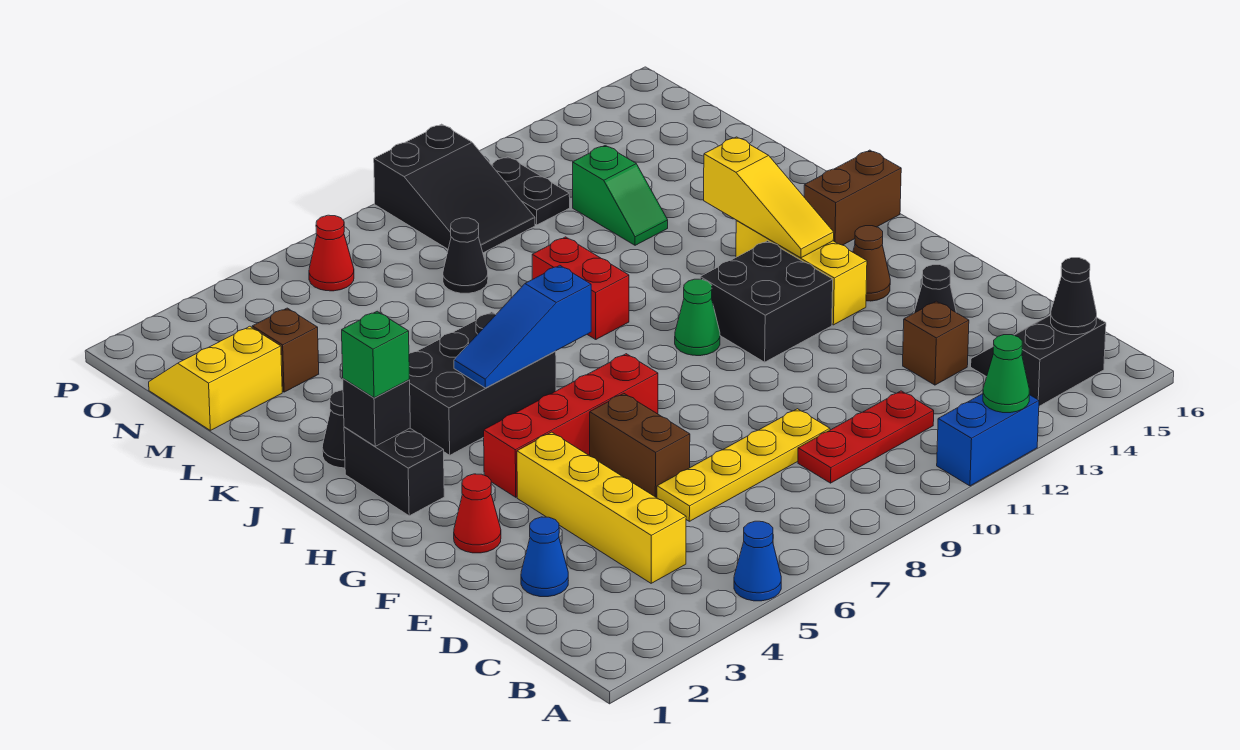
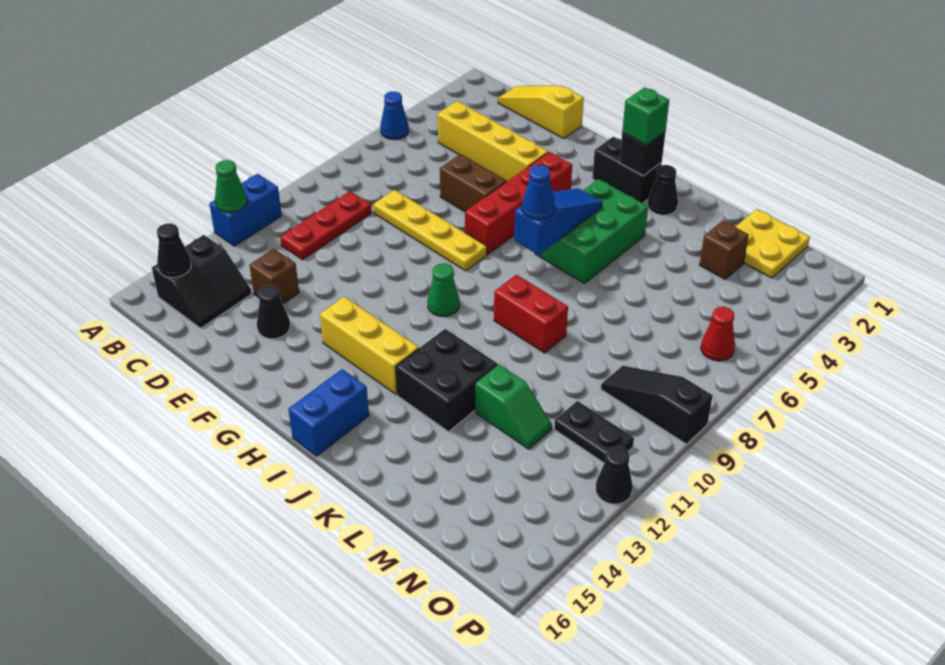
blue 1x1 cone [521,517,568,597] -> blue 1x1 cone moved to [522,165,555,220]
yellow 1x4 plate [657,409,830,521] -> yellow 1x4 plate turned to [373,190,487,271]
red 1x1 cone [454,474,501,553] -> none
black 2x2 brick [700,241,833,362] -> black 2x2 brick moved to [396,329,497,432]
brown 1x1 cone [853,226,890,301] -> none
yellow 1x3 slope [704,137,834,258] -> yellow 1x3 slope moved to [498,86,584,138]
black 2x3 brick [409,312,556,455] -> green 2x3 brick [535,179,648,283]
brown 1x2 brick [804,150,901,245] -> blue 1x2 brick [288,369,369,456]
green 1x2 slope [573,145,668,245] -> green 1x2 slope turned to [475,364,552,449]
yellow 2x2 slope [149,326,282,430] -> yellow 2x2 plate [736,209,810,278]
black 1x1 cone [443,218,488,293] -> black 1x1 cone moved to [596,446,633,504]
black 2x3 slope [374,124,535,253] -> black 1x3 slope [601,366,713,444]

